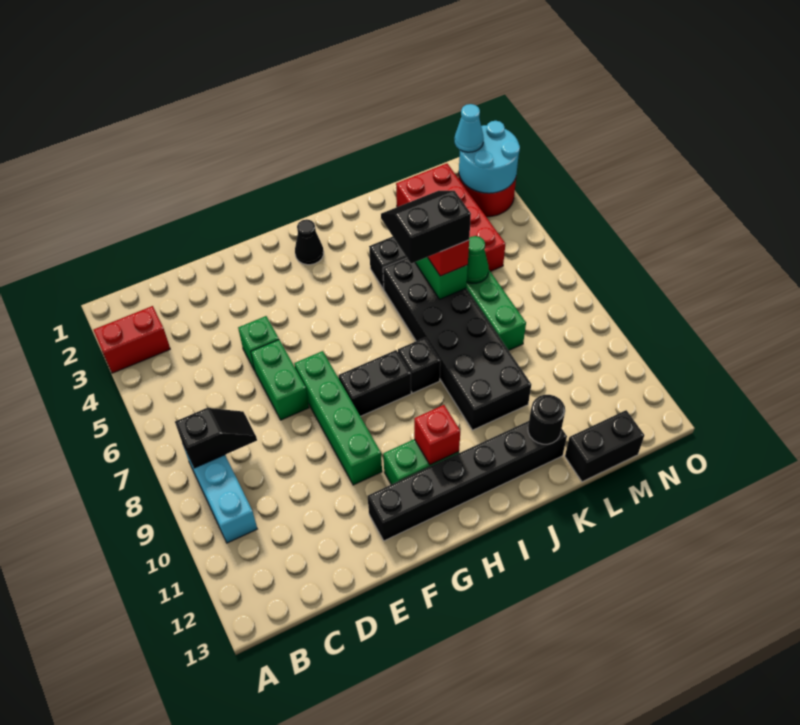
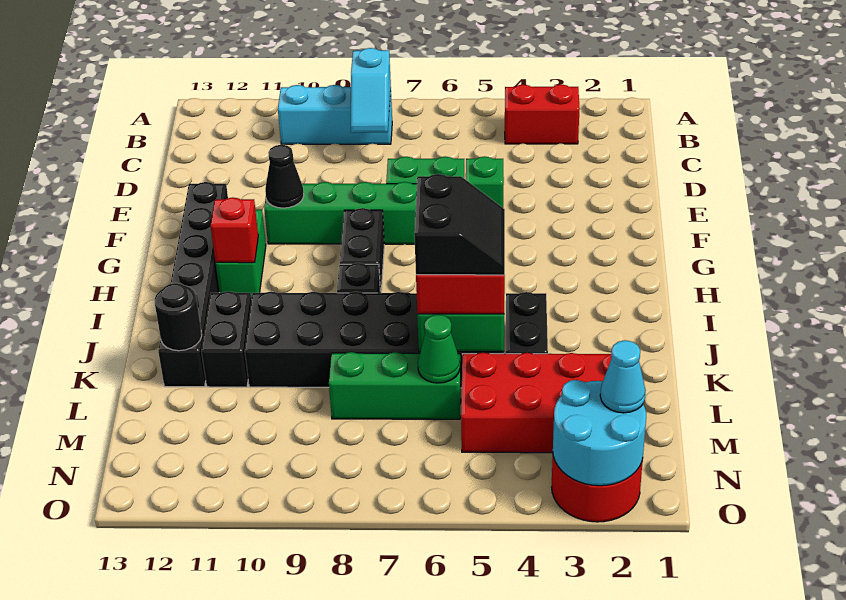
red 1x2 brick [94,306,170,373] -> red 1x2 brick turned to [505,84,580,144]
black 1x2 slope [175,408,257,468] -> cyan 1x2 slope [351,48,391,133]
black 1x1 cone [295,219,324,265] -> black 1x1 cone moved to [265,145,304,208]
black 1x2 brick [565,410,644,482] -> black 1x2 brick moved to [201,291,252,387]

